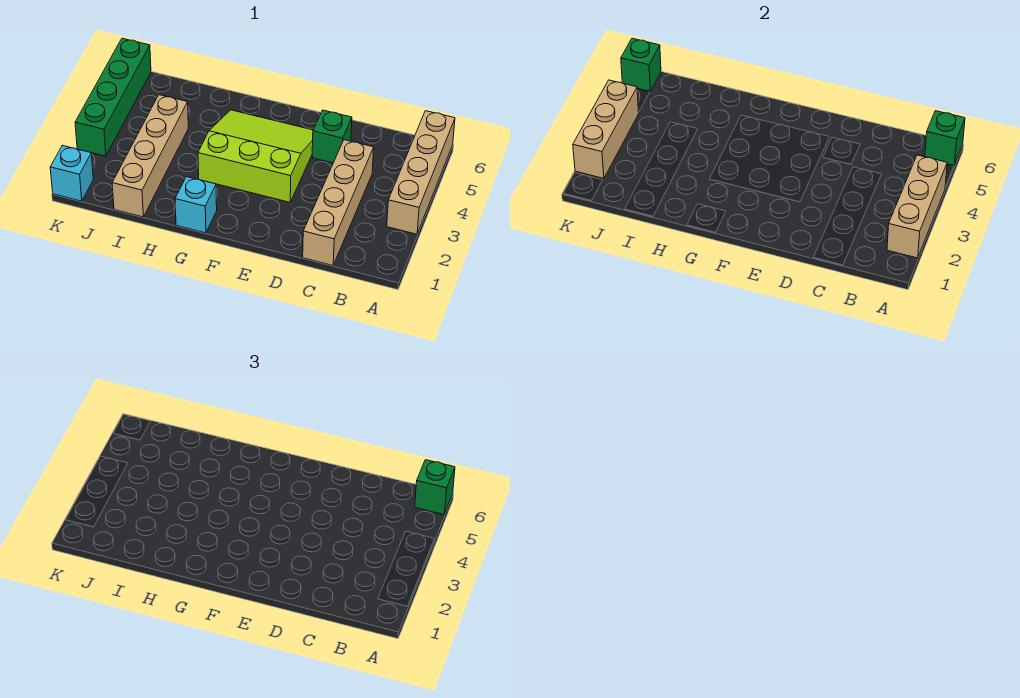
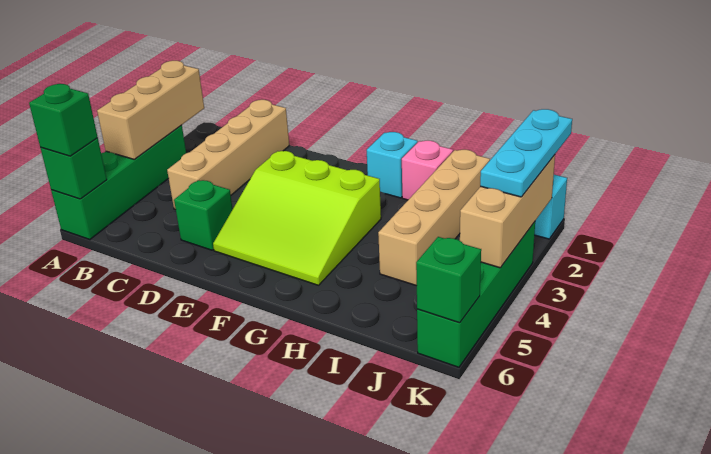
tan 1x4 brick [387,111,455,234] -> green 1x4 brick [51,125,186,240]
none -> pink 1x1 brick [402,141,453,200]
none -> cyan 1x3 plate [480,109,572,197]

